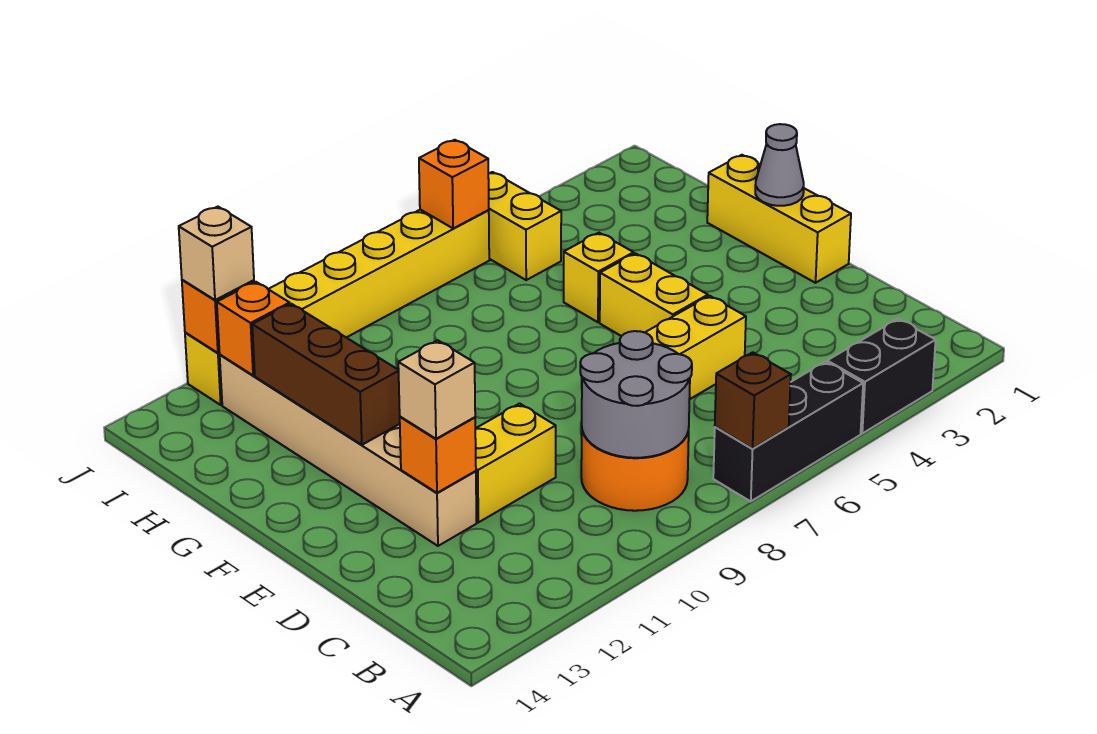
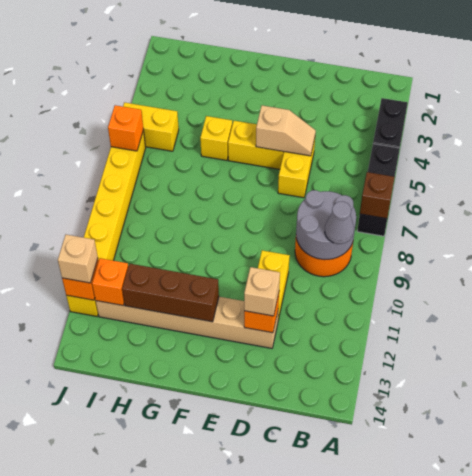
none -> tan 1x2 slope [256,105,316,156]
yellow 1x3 brick [707,155,851,283] -> none
grey 1x1 cone [755,124,804,206] -> grey 1x1 cone moved to [325,202,354,244]

